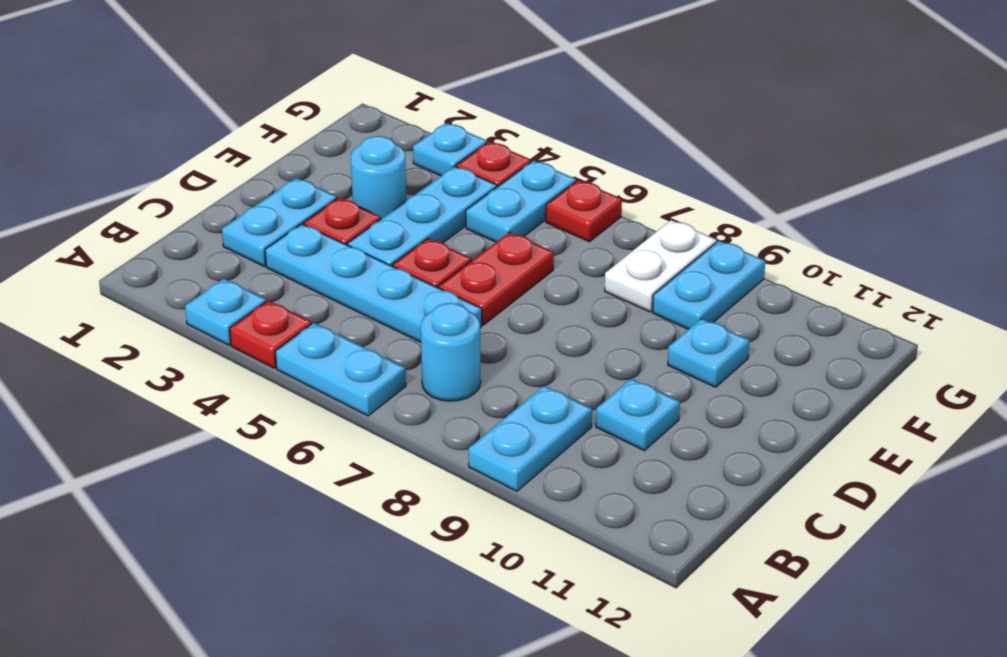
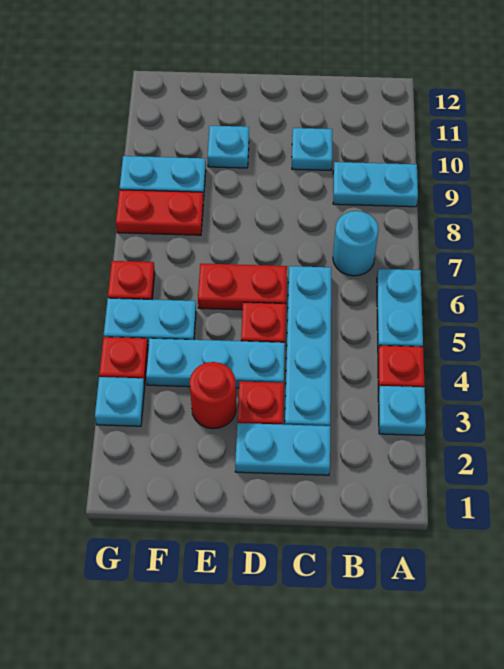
cyan 1x1 round brick [351,136,406,219] -> red 1x1 round brick [190,362,236,429]
white 1x2 plate [605,220,717,312] -> red 1x2 plate [116,190,203,235]

